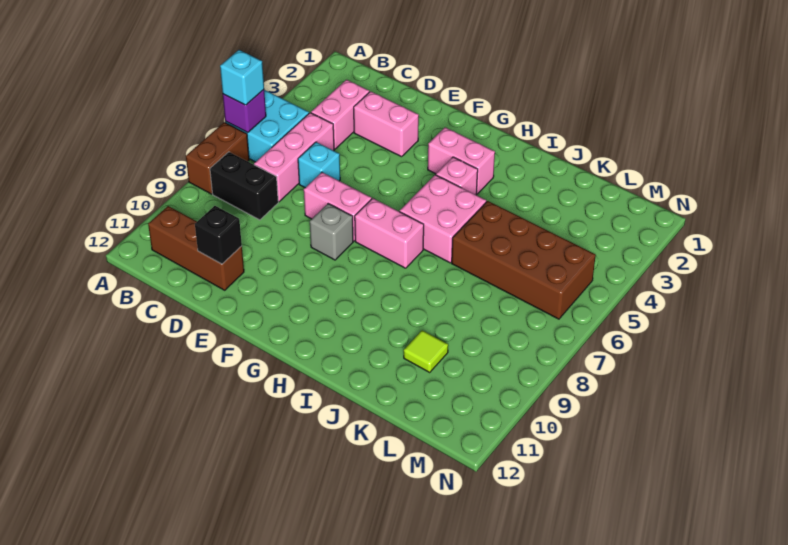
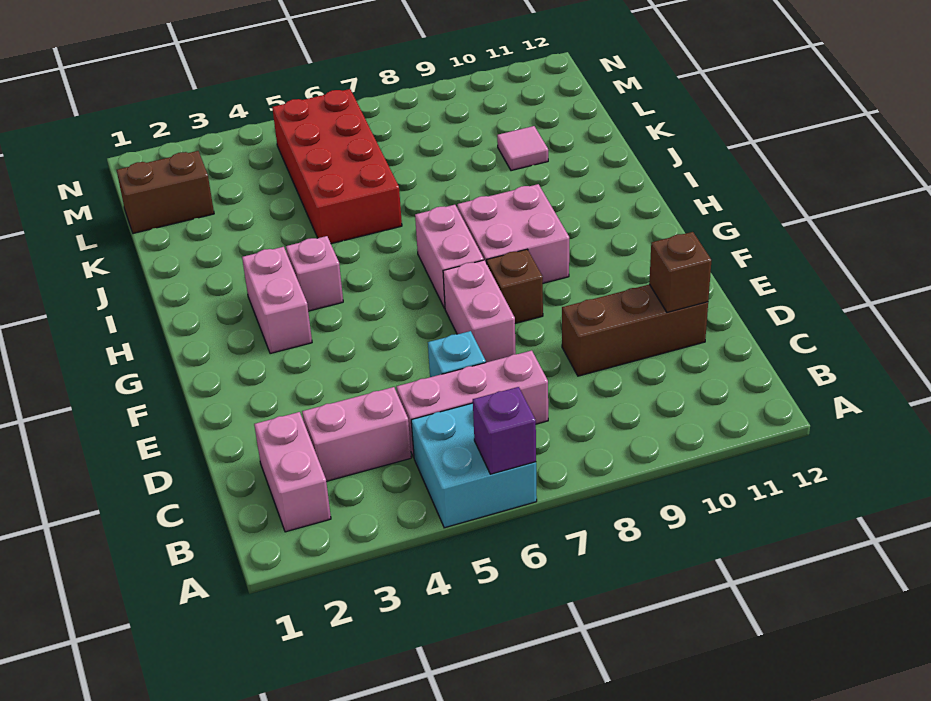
cyan 1x1 brick [220,50,264,105] -> none
brown 1x2 brick [186,122,249,194] -> brown 1x2 brick moved to [117,151,214,233]
black 1x2 brick [210,152,278,220] -> none
brown 1x3 brick [148,206,244,290] -> brown 1x3 brick turned to [562,284,708,376]
pink 1x2 brick [354,91,419,157] -> pink 1x2 brick moved to [254,412,331,532]
black 1x1 brick [195,206,242,264] -> brown 1x1 brick [649,232,711,312]
grey 1x1 brick [310,204,353,260] -> brown 1x1 brick [487,249,543,324]
pink 2x2 brick [400,175,486,263] -> pink 2x2 brick moved to [457,184,569,283]
brown 2x4 brick [452,201,596,319] -> red 2x4 brick [272,89,402,244]
lime 1x1 tile [404,330,448,372] -> pink 1x1 tile [497,126,548,171]

